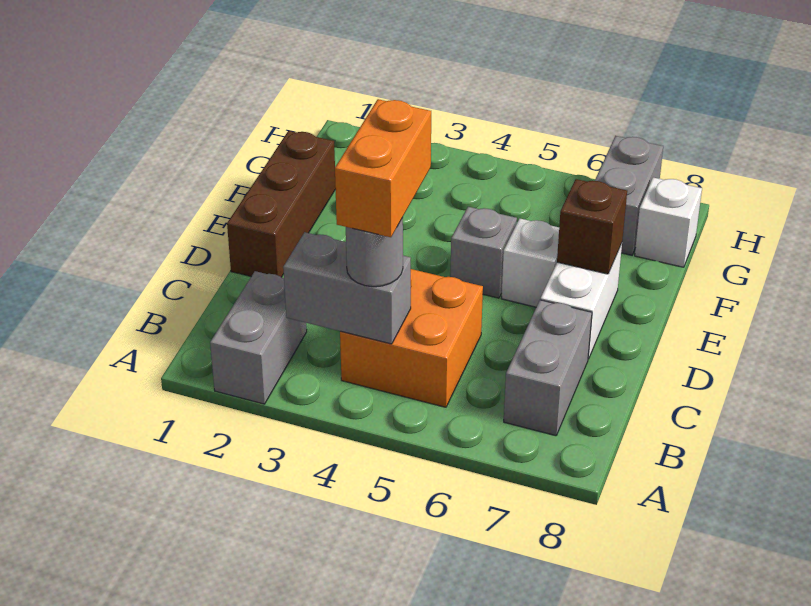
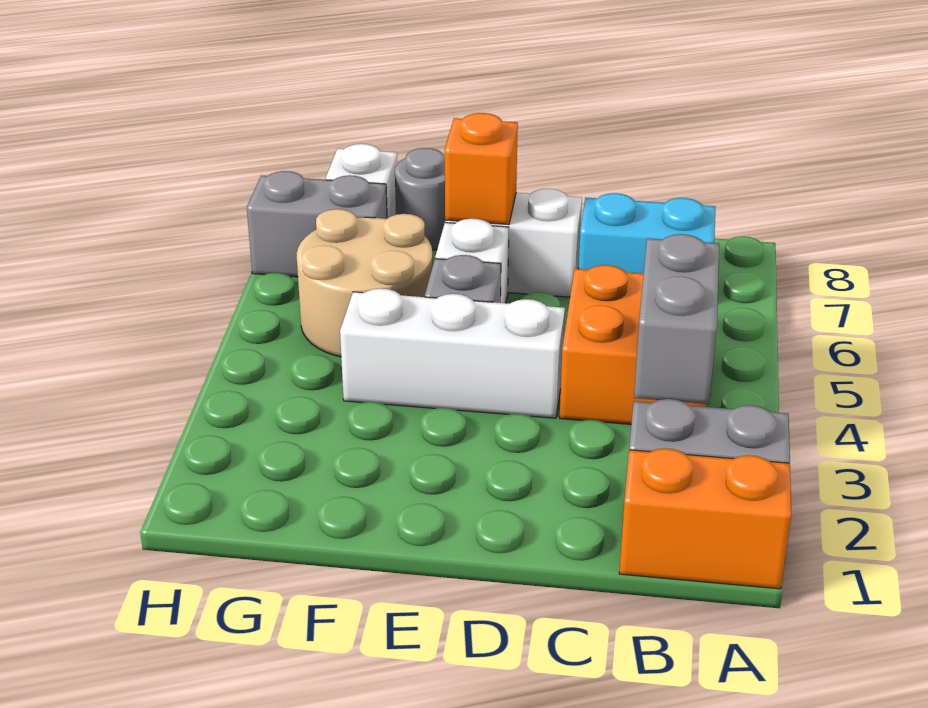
grey 1x1 round brick [346,218,403,287] -> grey 1x1 round brick moved to [395,148,445,250]
orange 1x2 brick [335,99,431,237] -> orange 1x2 brick moved to [619,448,791,589]
grey 1x2 brick [504,300,592,436] -> cyan 1x2 brick [579,193,715,274]
brown 1x3 brick [227,131,336,277] -> none
none -> white 1x3 brick [340,288,565,418]
brown 1x1 brick [557,179,627,274] -> orange 1x1 brick [444,113,518,225]
none -> tan 2x2 round brick [296,209,433,357]

